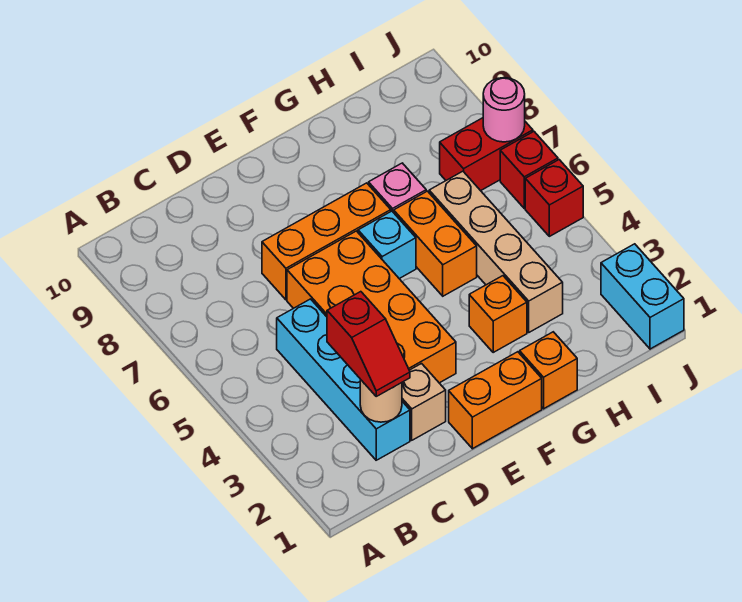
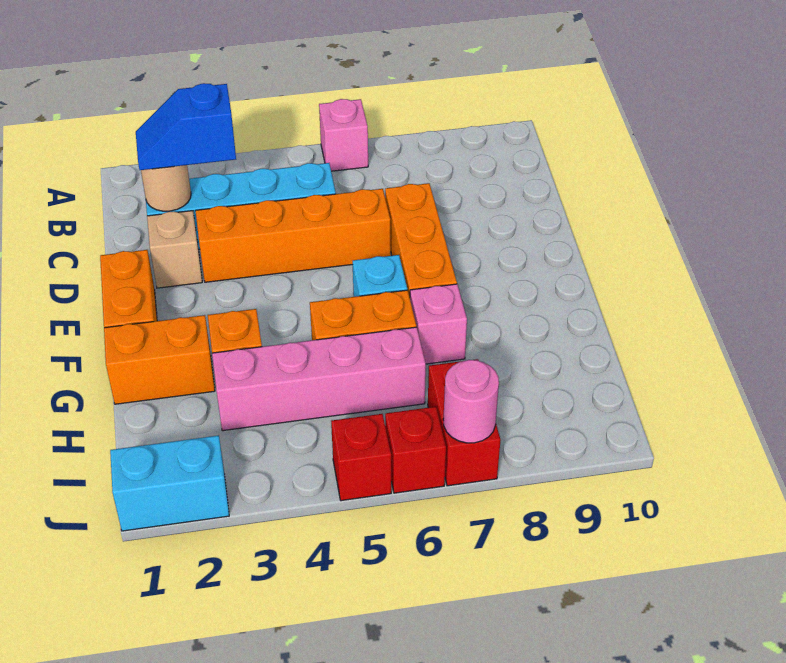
none -> pink 1x1 brick [319,99,368,171]
red 1x2 slope [327,292,410,396] -> blue 1x2 slope [136,83,236,170]
orange 2x4 brick [287,231,456,383] -> orange 1x4 brick [196,189,391,282]
orange 1x1 brick [520,332,577,409] -> orange 1x2 brick [104,315,215,404]
tan 1x4 brick [429,171,563,332] -> pink 1x4 brick [212,327,426,431]

